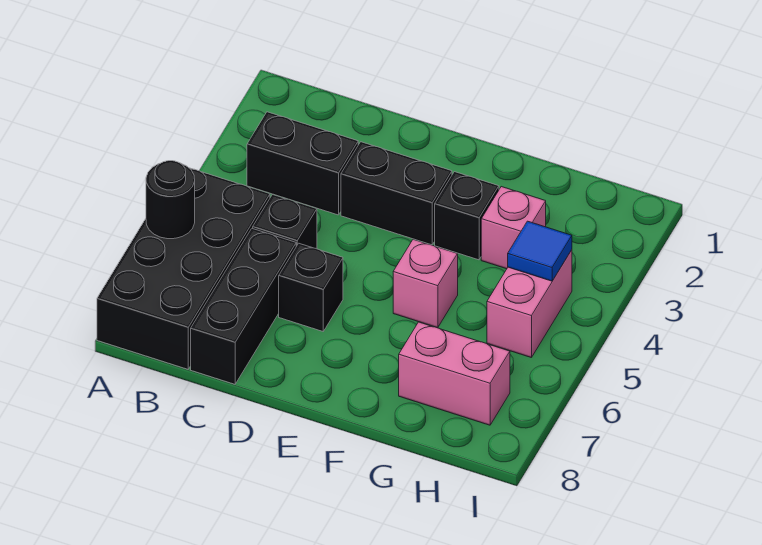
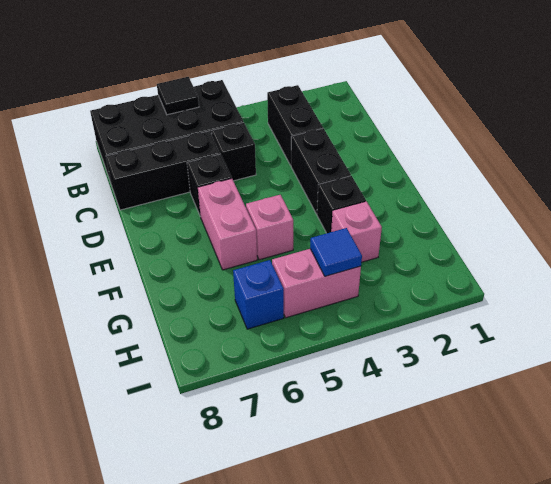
black 1x1 round brick [146,161,195,239] -> black 1x1 tile [157,77,199,115]
pink 1x2 brick [399,322,510,425] -> pink 1x2 brick moved to [198,179,257,270]
none -> blue 1x1 brick [233,260,284,329]

